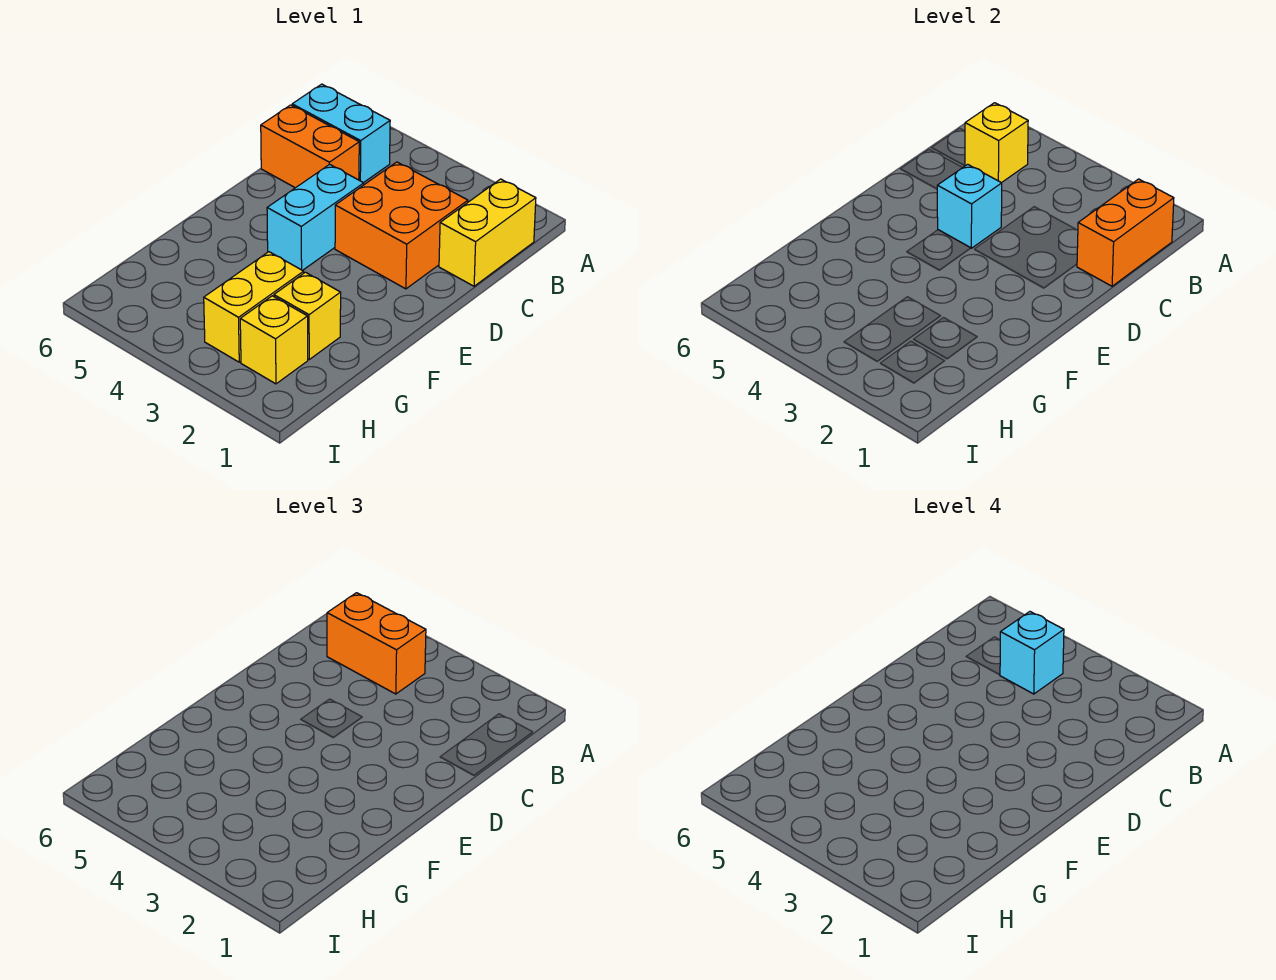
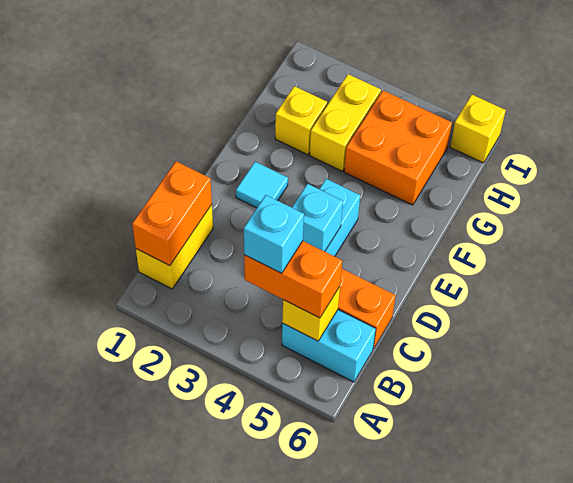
orange 2x2 brick [335,162,468,289] -> orange 2x2 brick moved to [344,90,452,205]
none -> cyan 1x1 tile [236,162,288,208]
yellow 1x1 brick [240,296,308,384] -> yellow 1x1 brick moved to [450,95,506,163]

